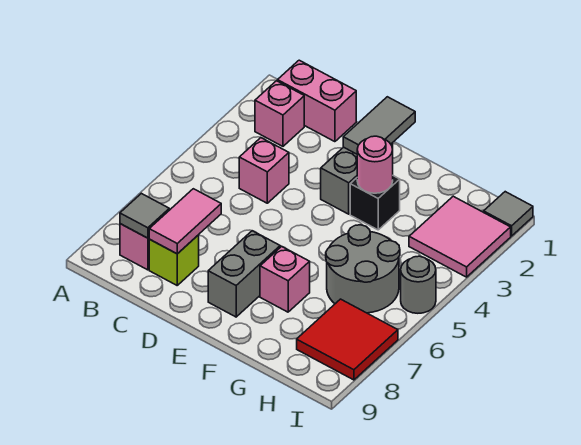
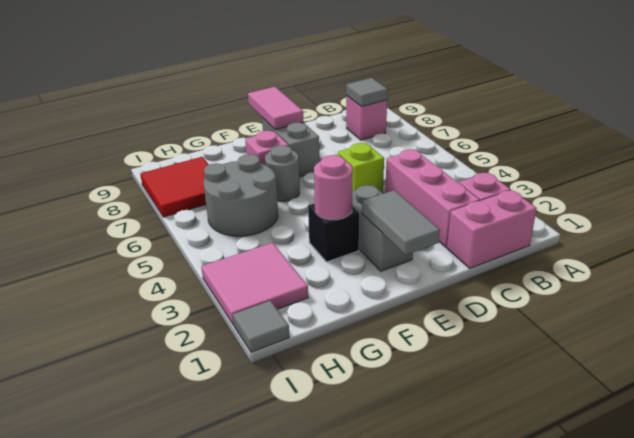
pink 1x1 brick [239,138,289,203] -> pink 1x3 brick [385,149,480,247]
pink 1x2 tile [149,189,221,254] -> pink 1x2 tile moved to [248,87,303,130]
lime 1x1 brick [149,235,199,285] -> lime 1x1 brick moved to [338,143,384,193]
grey 1x1 round brick [401,256,436,313] -> grey 1x1 round brick moved to [265,145,300,201]

